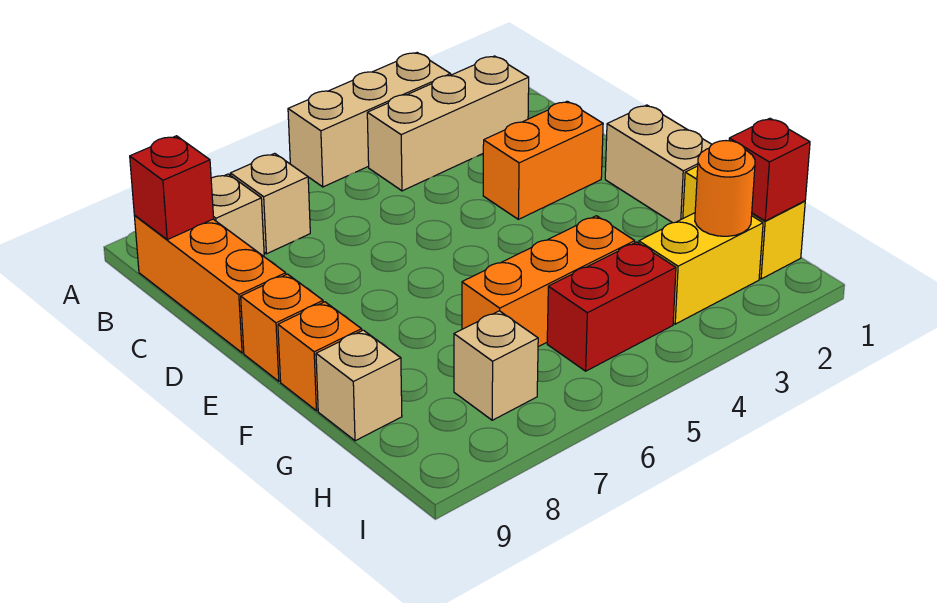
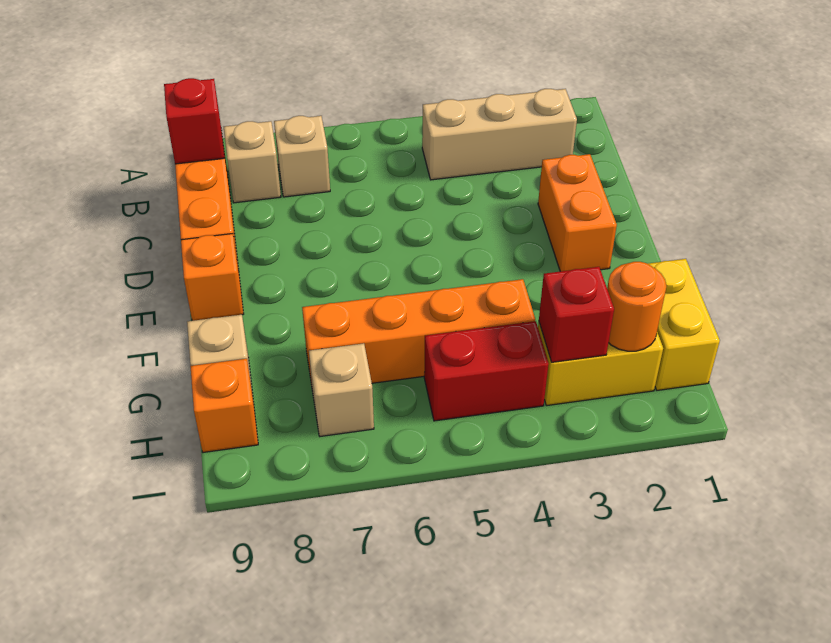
tan 1x3 brick [288,53,451,187] -> none
orange 1x2 brick [483,101,603,219] -> orange 1x2 brick turned to [538,154,617,271]
tan 1x2 brick [605,105,712,223] -> none
orange 1x1 brick [278,302,362,411] -> orange 1x1 brick moved to [190,359,258,452]
orange 1x3 brick [462,216,635,347] -> orange 1x4 brick [302,279,535,385]
red 1x1 brick [729,118,810,221] -> red 1x1 brick moved to [539,267,614,362]

